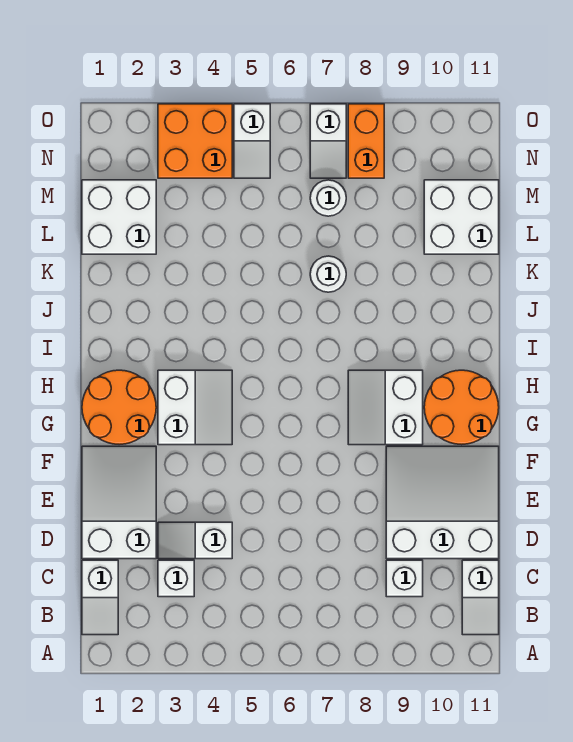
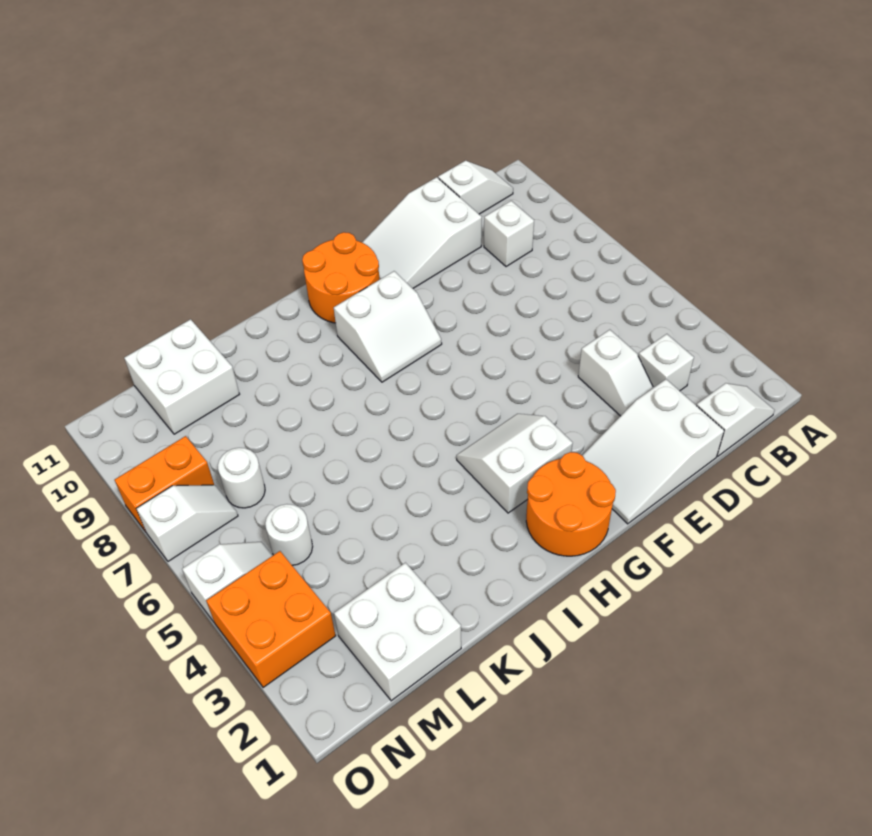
white 3x3 slope [386,446,499,559] -> white 2x3 slope [362,177,482,288]
white 1x1 round brick [310,256,346,292] -> white 1x1 round brick moved to [265,504,313,565]

